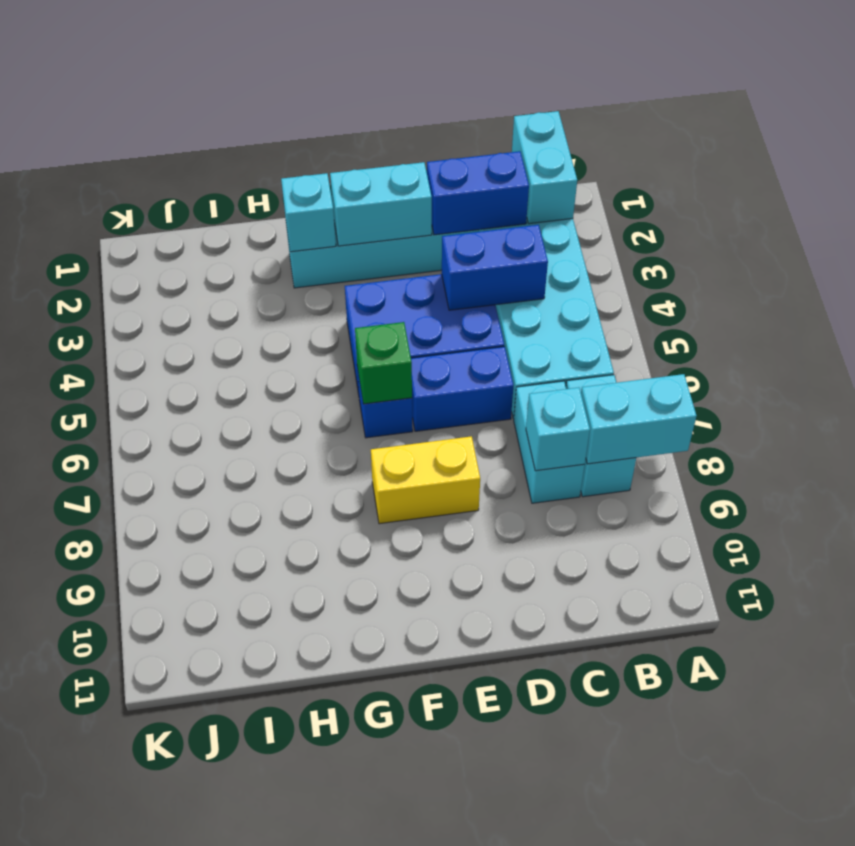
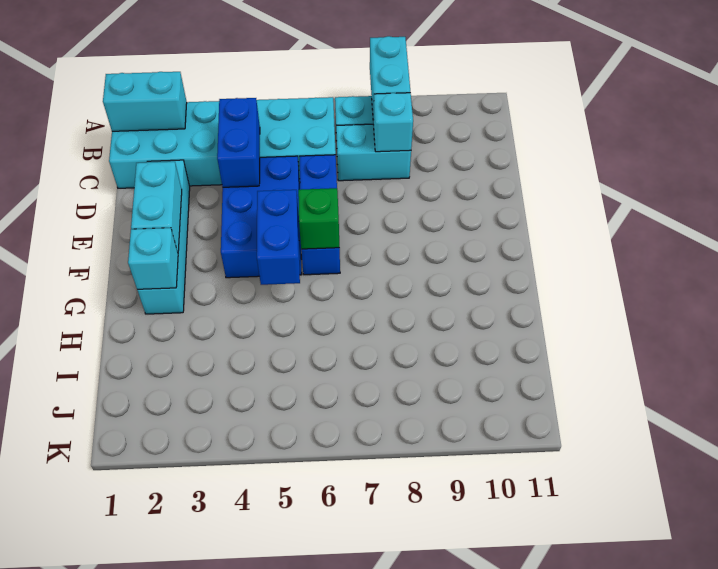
blue 1x2 brick [427,151,529,235] -> blue 1x2 brick moved to [257,190,300,285]
yellow 1x2 brick [371,436,480,524] -> none

